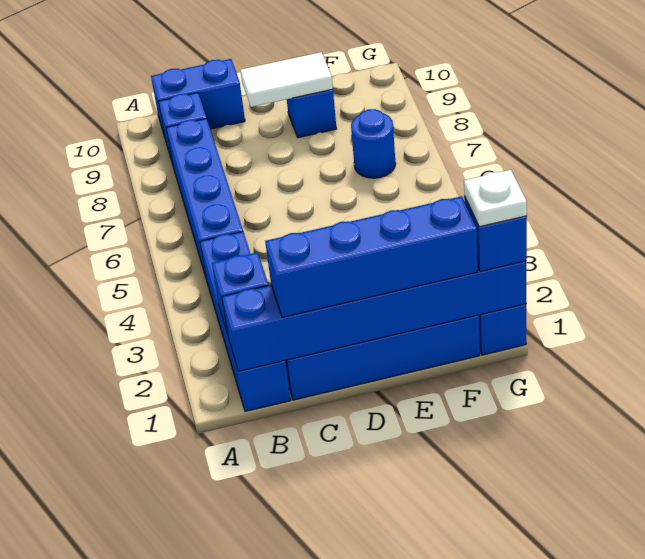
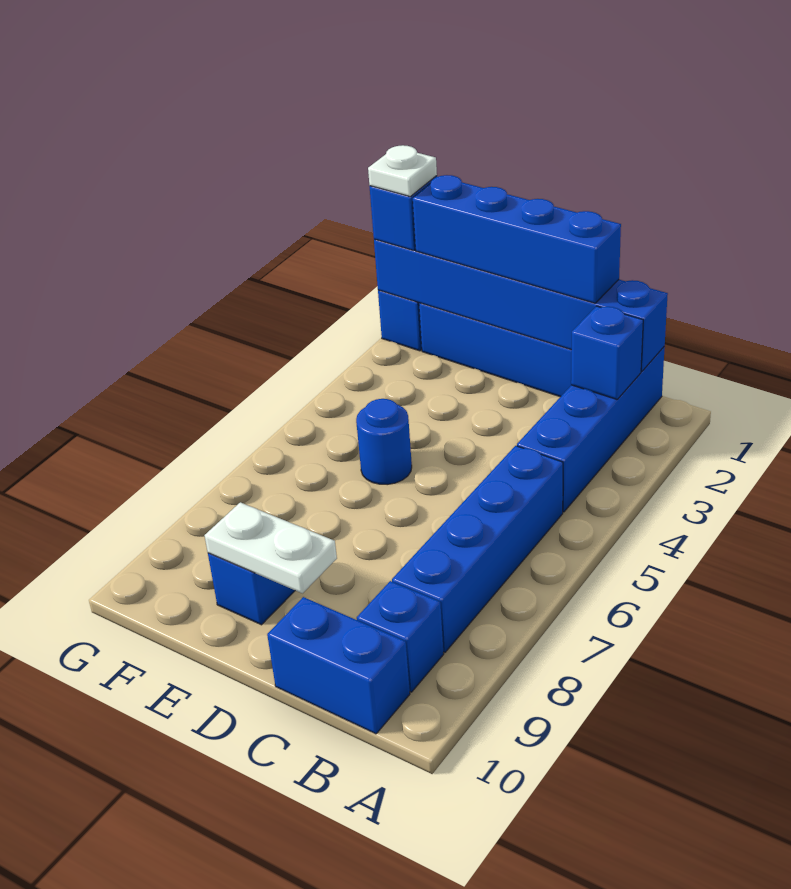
white 1x2 tile [240,52,333,107] -> white 1x2 plate [205,502,337,593]
blue 1x1 round brick [351,109,396,178] -> blue 1x1 round brick moved to [356,399,412,485]

